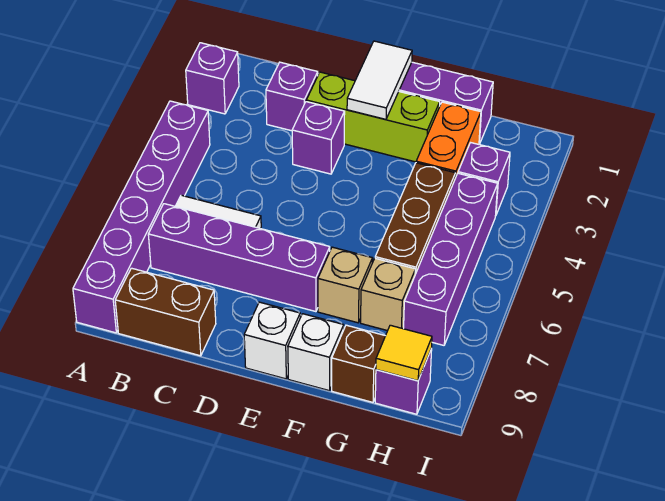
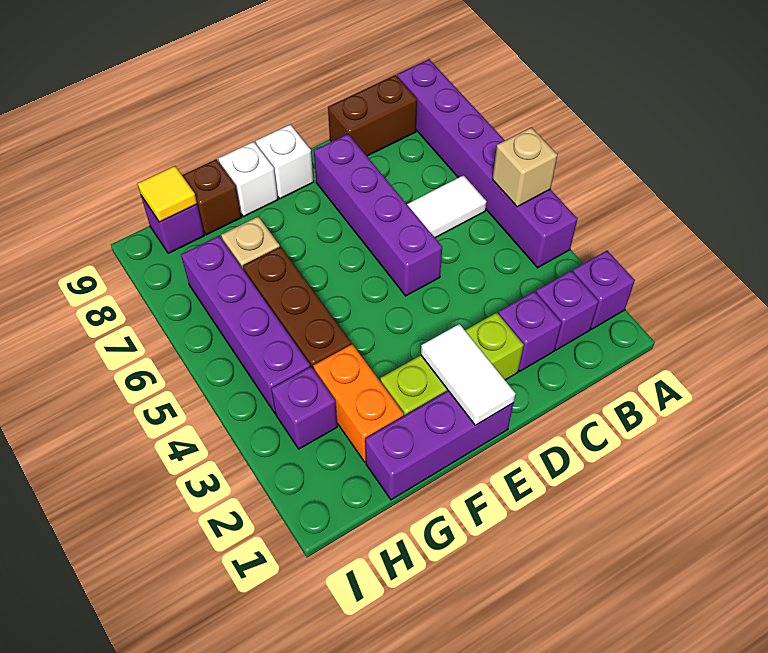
purple 1x4 brick [148,204,330,312] -> purple 1x4 brick turned to [314,134,442,296]
purple 1x1 brick [292,102,345,174] -> purple 1x1 brick moved to [536,271,599,350]
tan 1x1 brick [318,247,373,323] -> tan 1x1 brick moved to [492,127,557,207]

